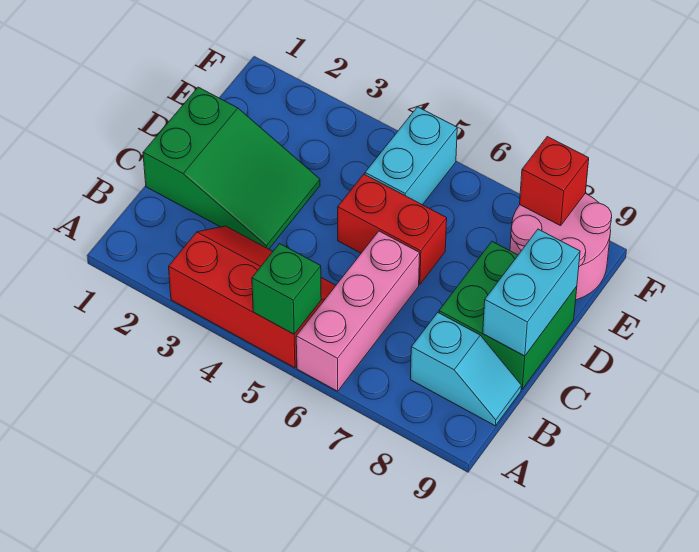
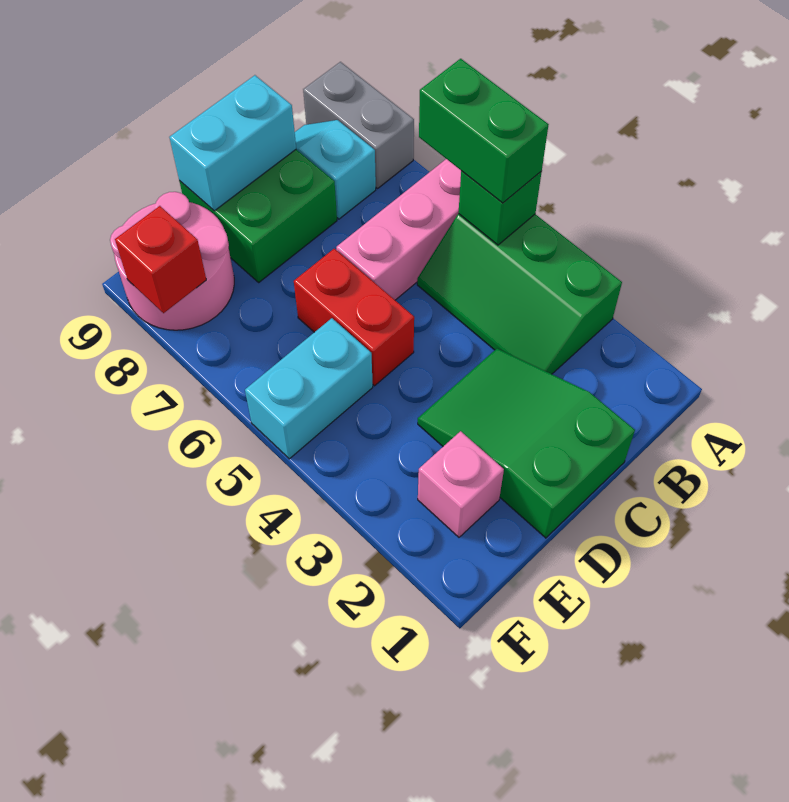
red 2x3 slope [169,226,336,368] -> green 2x3 slope [417,214,622,374]
none -> green 1x2 brick [419,59,549,203]
none -> grey 1x2 brick [303,62,414,188]
none -> pink 1x1 brick [418,431,504,537]

